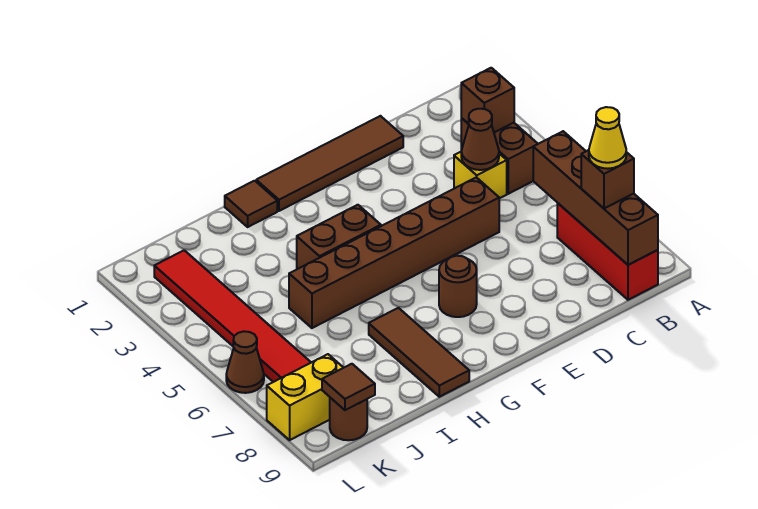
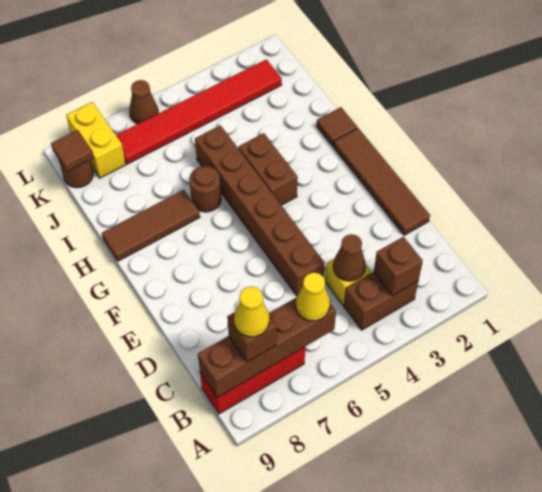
none -> yellow 1x1 cone [296,272,330,321]
brown 1x1 round brick [439,256,477,317] -> brown 1x1 round brick moved to [189,166,221,212]

